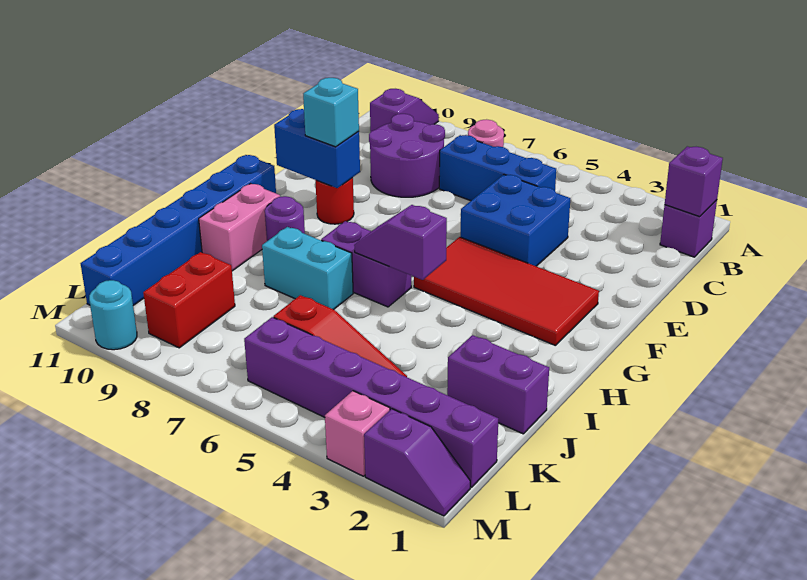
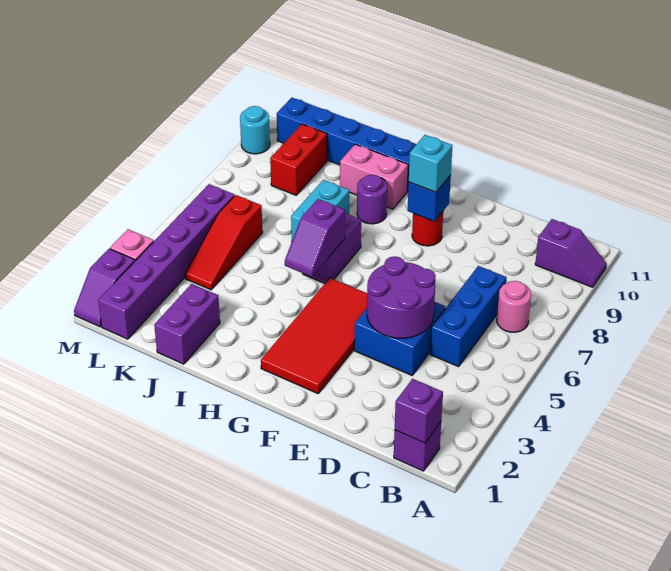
purple 2x2 round brick [369,114,445,197] -> purple 2x2 round brick moved to [367,256,436,338]
blue 1x2 brick [274,109,360,188] -> blue 1x1 brick [408,175,451,221]
purple 1x2 slope [354,205,447,280] -> purple 1x2 slope turned to [285,199,345,277]
red 1x2 brick [143,252,235,348] -> red 1x2 brick turned to [270,124,327,195]

